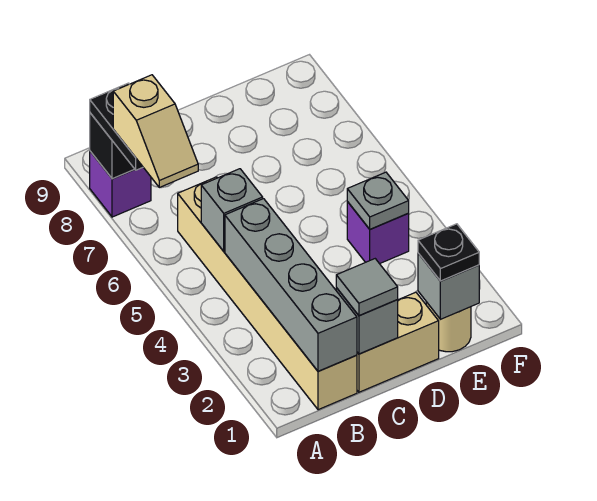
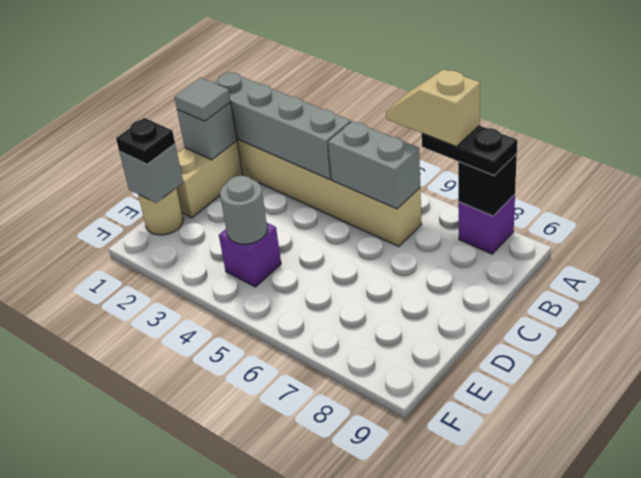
grey 1x1 brick [201,169,263,251] -> grey 1x2 brick [328,121,420,209]
grey 1x1 plate [347,172,409,229] -> grey 1x1 round brick [220,176,268,244]

